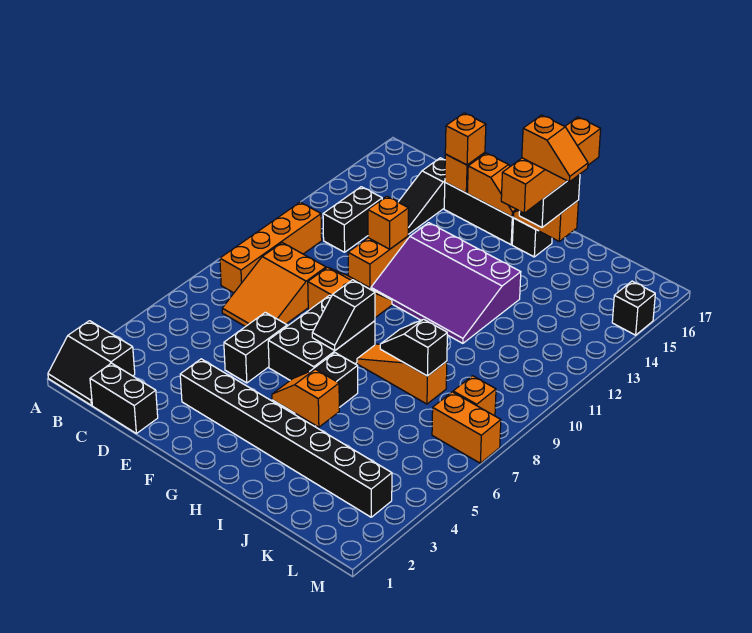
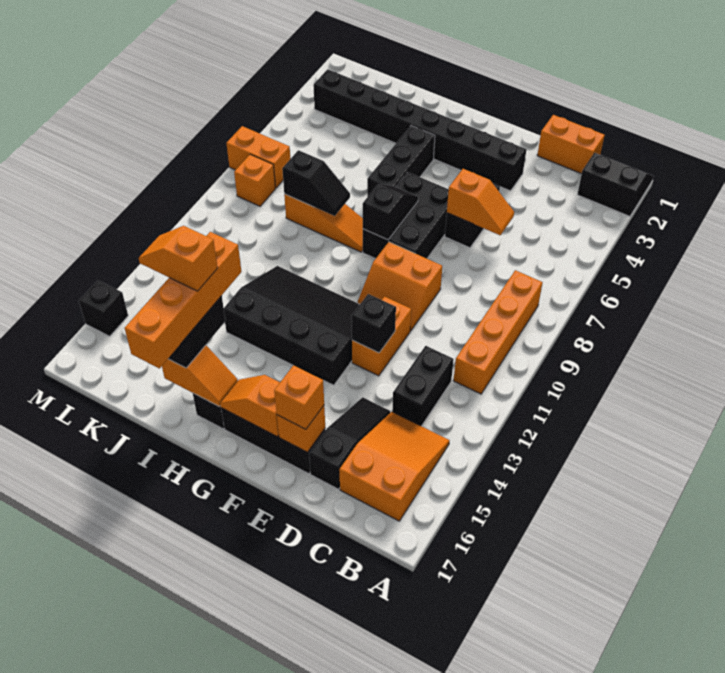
black 1x2 brick [90,363,158,434] -> orange 1x2 brick [537,115,605,174]
orange 2x3 slope [222,243,326,327] -> orange 2x3 slope moved to [339,412,450,521]
orange 1x1 brick [368,196,409,249] -> black 1x1 brick [352,294,396,353]
purple 3x4 slope [371,223,521,343] -> black 3x4 slope [224,266,360,385]
orange 1x2 slope [272,369,339,427] -> orange 1x2 slope moved to [447,169,514,235]

